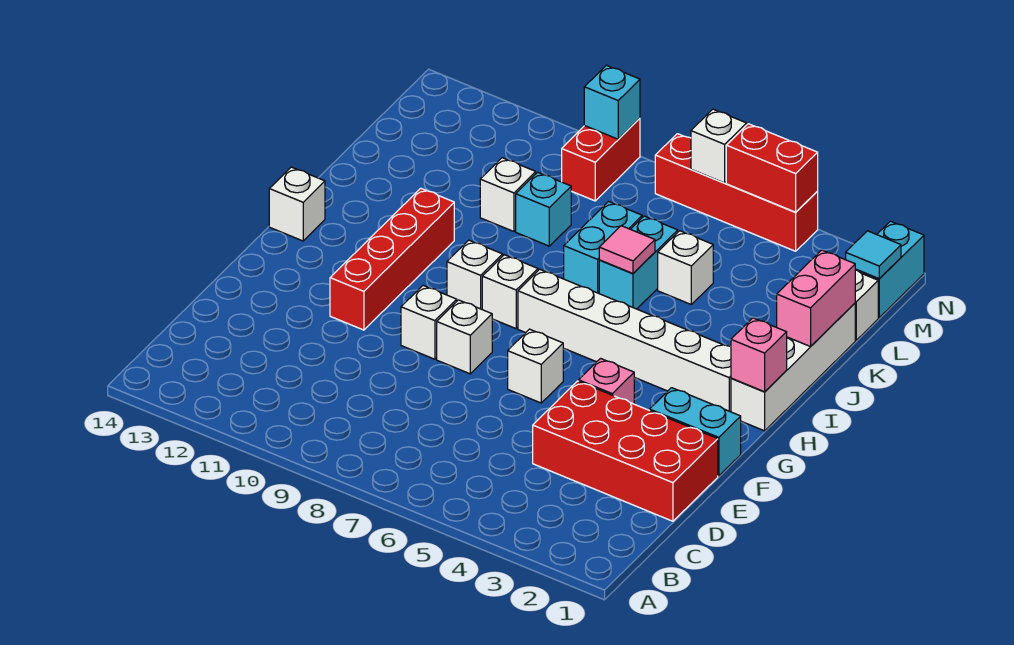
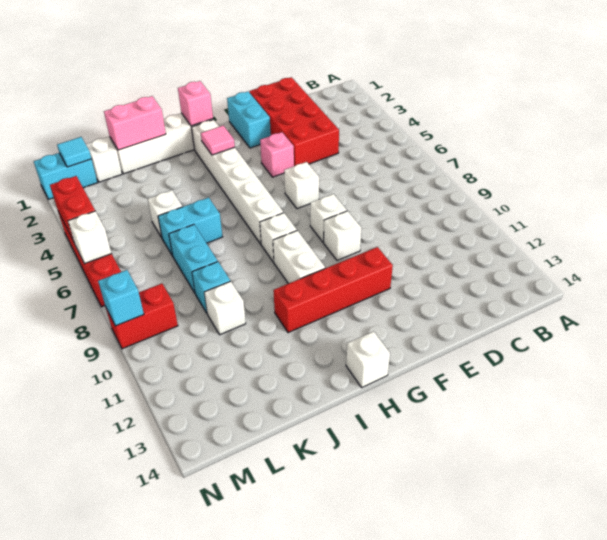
white 1x1 brick [447,240,503,309] -> white 1x2 brick [273,231,325,284]
pink 1x1 tile [599,226,655,273] -> pink 1x1 tile moved to [201,126,235,155]
cyan 1x2 brick [564,202,642,293] -> cyan 1x2 brick turned to [169,225,218,293]

